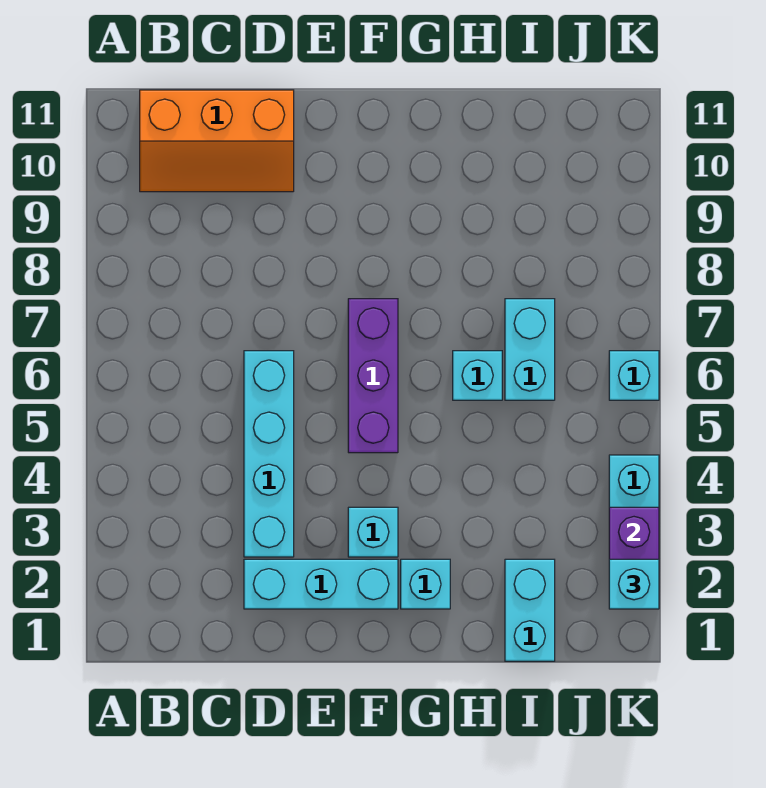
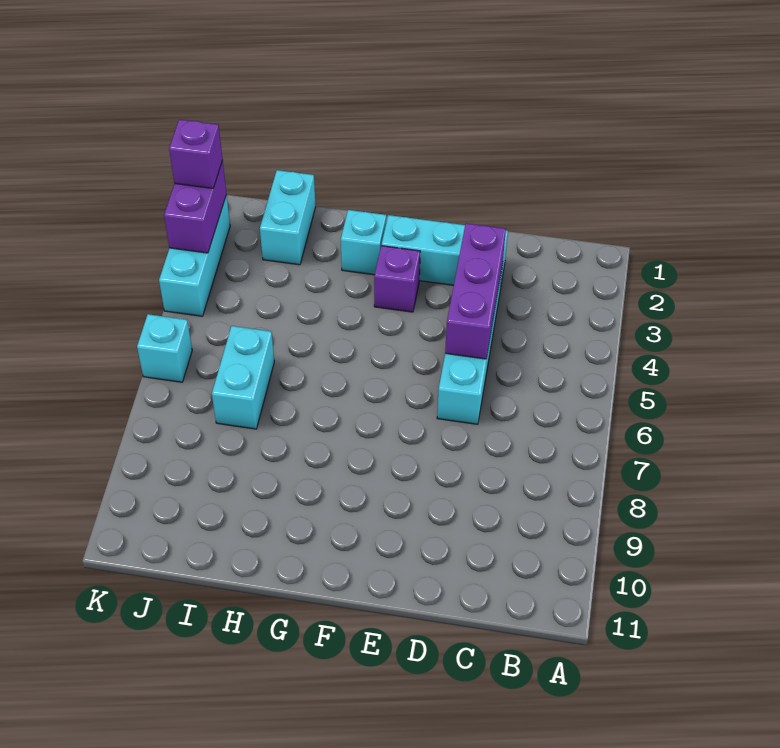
orange 2x3 slope [140,90,294,192] -> none
cyan 1x1 brick [348,507,398,557] -> purple 1x1 brick [374,246,420,312]
purple 1x3 brick [348,299,398,453] -> purple 1x3 brick moved to [445,223,506,359]
cyan 1x1 brick [453,351,502,400] -> none
cyan 1x1 brick [609,559,659,609] -> purple 1x1 brick [169,119,223,188]

